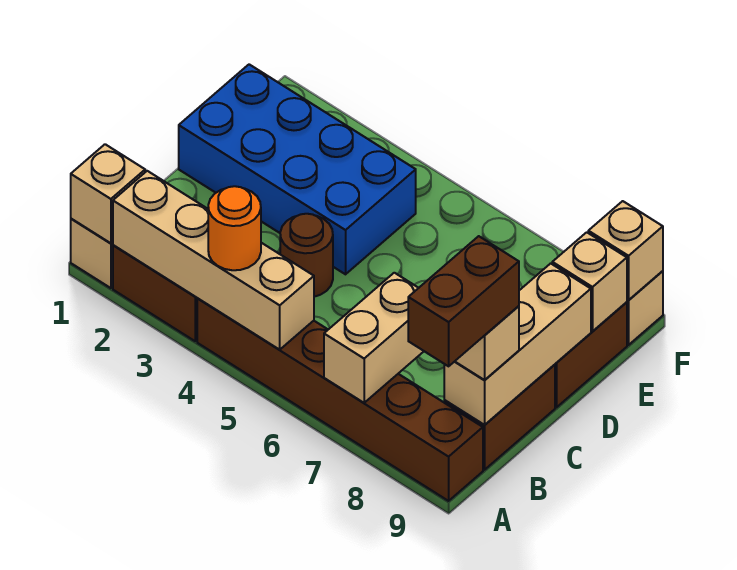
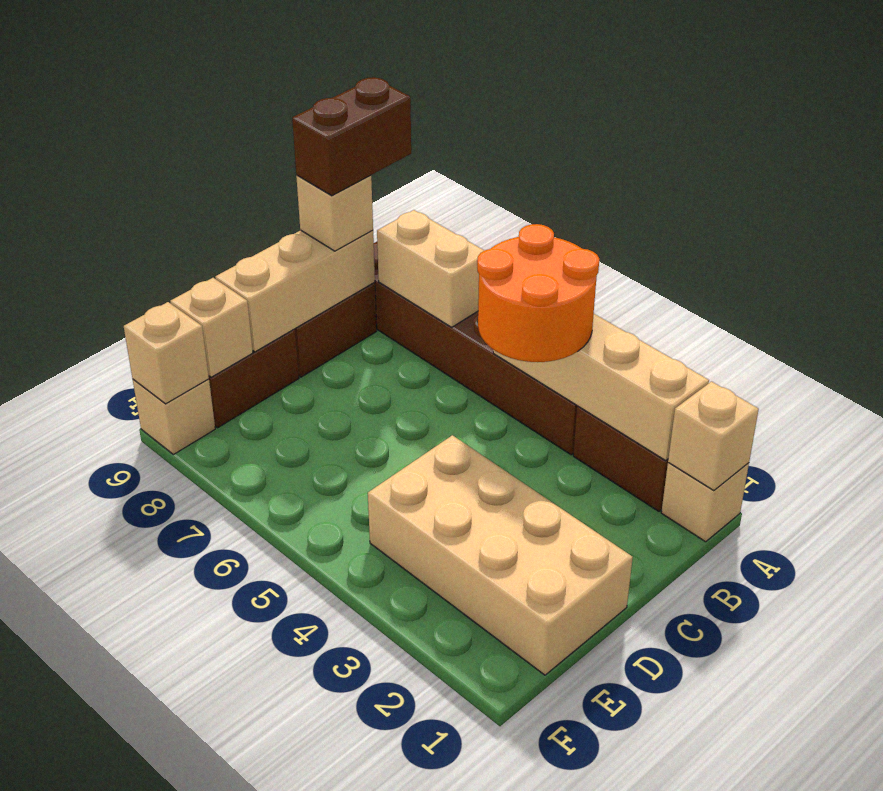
orange 1x1 round brick [208,186,261,270] -> orange 2x2 round brick [477,224,599,362]
tan 1x2 brick [324,273,424,403] -> tan 1x2 brick turned to [377,210,484,327]
brown 1x1 round brick [280,214,333,297] -> none
blue 2x4 brick [179,64,416,274] -> tan 2x4 brick [368,435,633,675]

